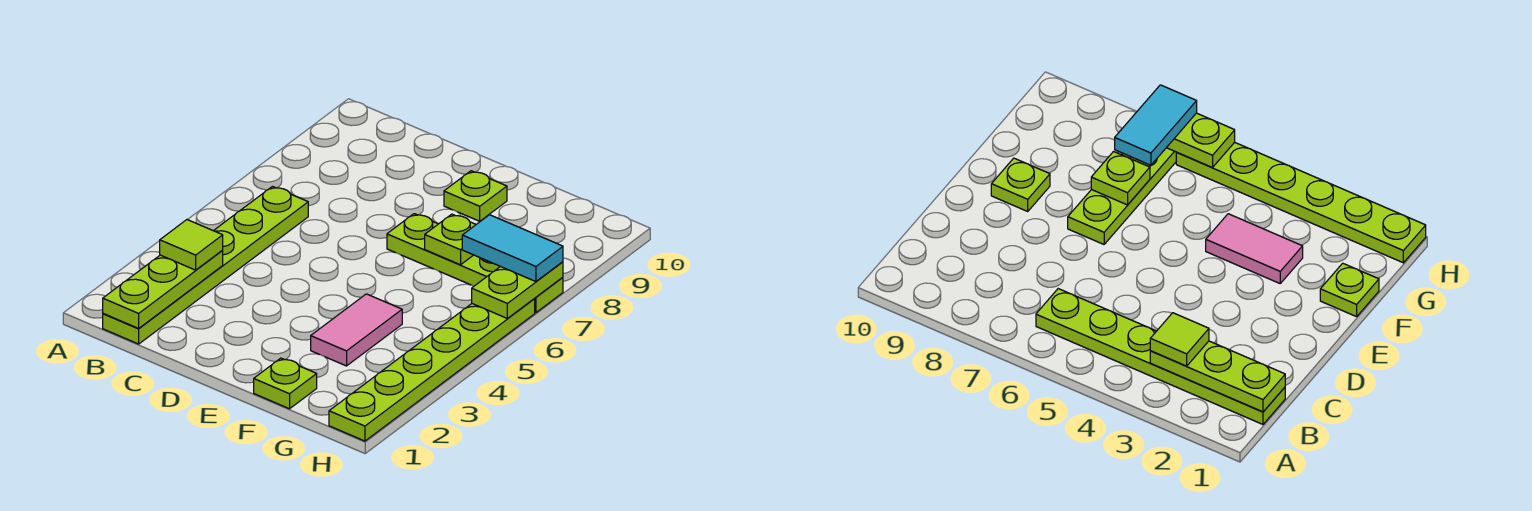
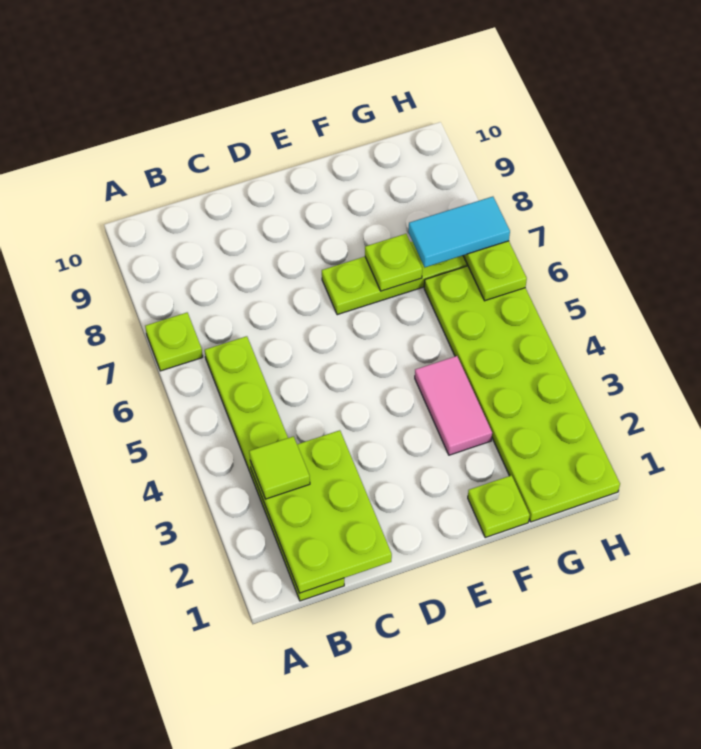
lime 1x3 plate [103,251,223,328] -> lime 2x3 plate [250,430,392,593]
lime 1x1 plate [444,171,507,221] -> lime 1x1 plate moved to [145,313,203,371]
lime 1x6 plate [329,299,535,441] -> lime 2x6 plate [424,266,620,522]

